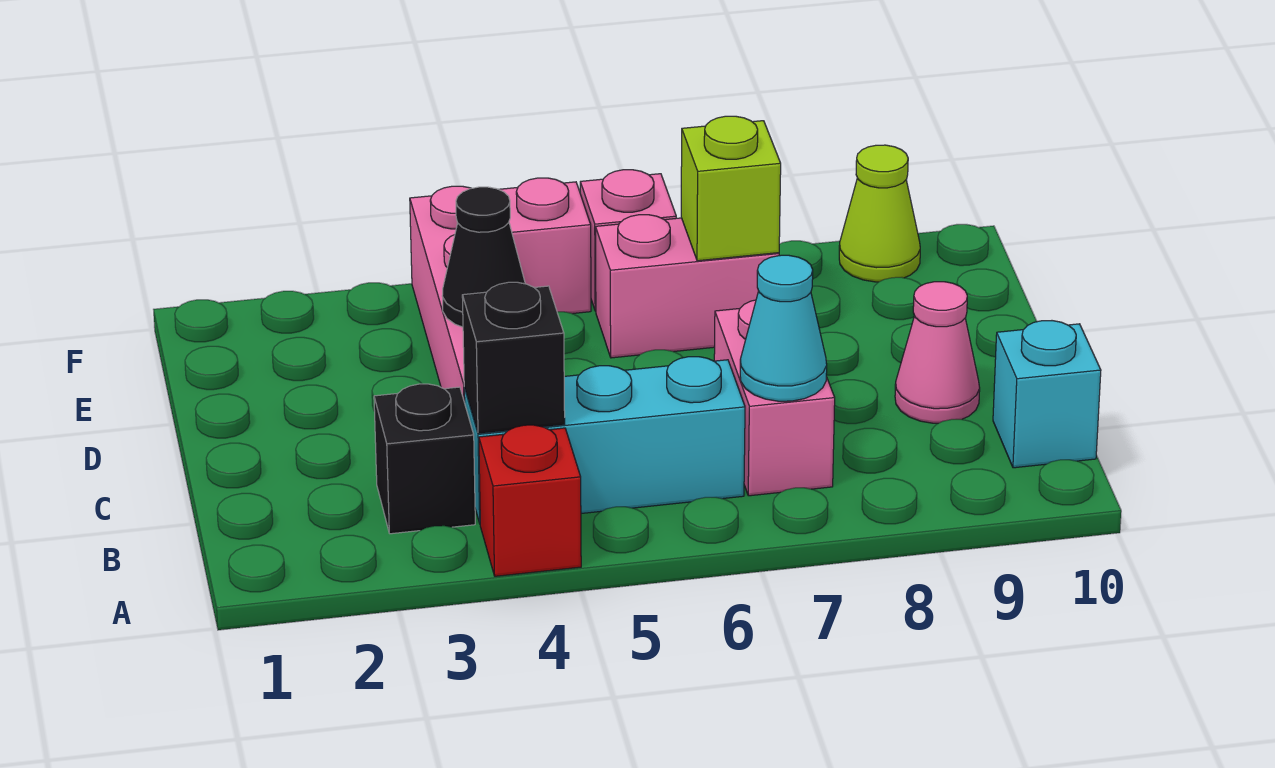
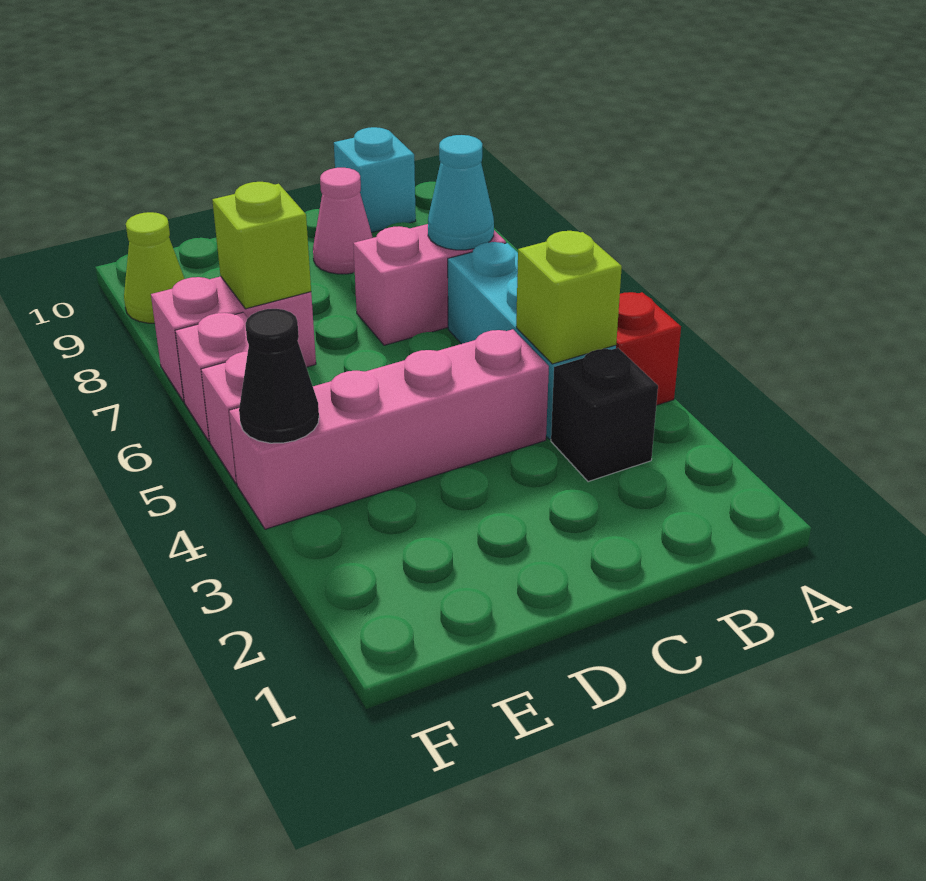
black 1x1 brick [462,282,565,434] -> lime 1x1 brick [516,231,622,364]
black 1x1 cone [442,187,525,327] -> black 1x1 cone moved to [239,309,319,443]
pink 1x2 brick [596,215,779,358] -> pink 1x2 brick turned to [151,276,316,402]

